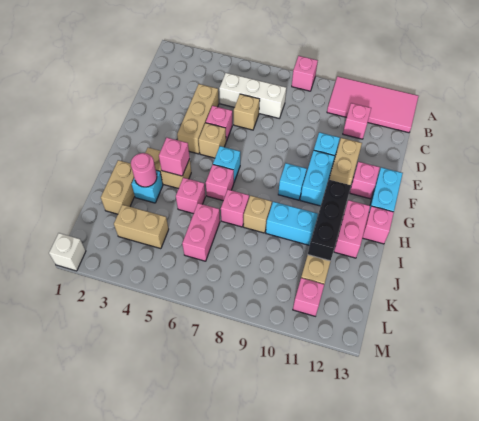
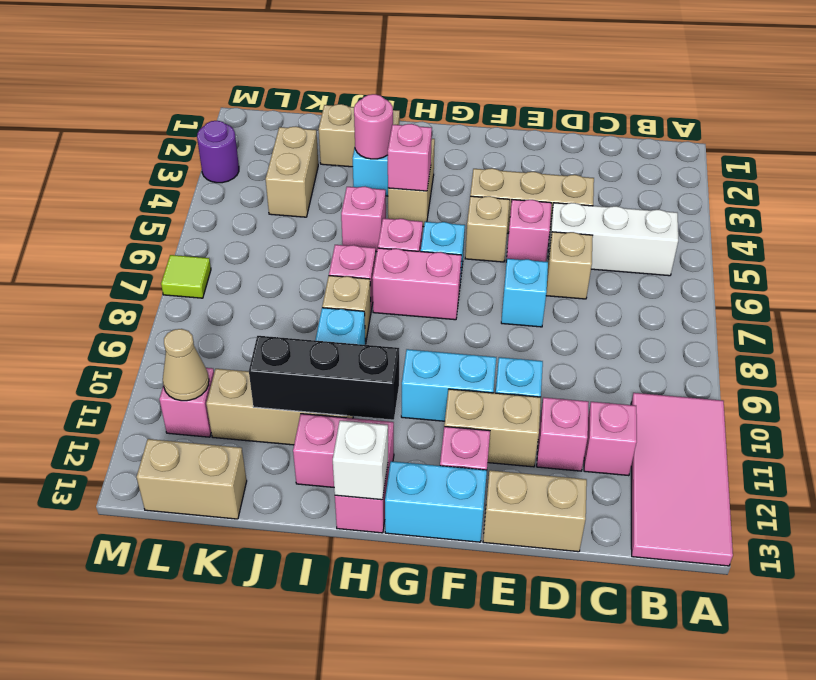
pink 1x1 brick [292,56,318,91] -> pink 1x1 brick moved to [537,397,589,471]
white 1x3 brick [219,73,286,118] -> white 1x3 brick turned to [548,203,678,276]
none -> tan 1x2 brick [483,470,587,552]
cyan 1x1 brick [278,163,307,200] -> cyan 1x1 brick moved to [501,259,548,327]
pink 1x2 brick [182,203,220,261] -> pink 1x2 brick moved to [372,248,461,320]
none -> tan 1x2 brick [136,439,247,519]
none -> tan 1x1 cone [163,329,209,401]
white 1x1 brick [49,233,86,271] -> white 1x1 brick moved to [333,421,388,500]
none -> purple 1x1 round brick [197,121,239,183]
none -> lime 1x1 tile [161,255,211,298]

